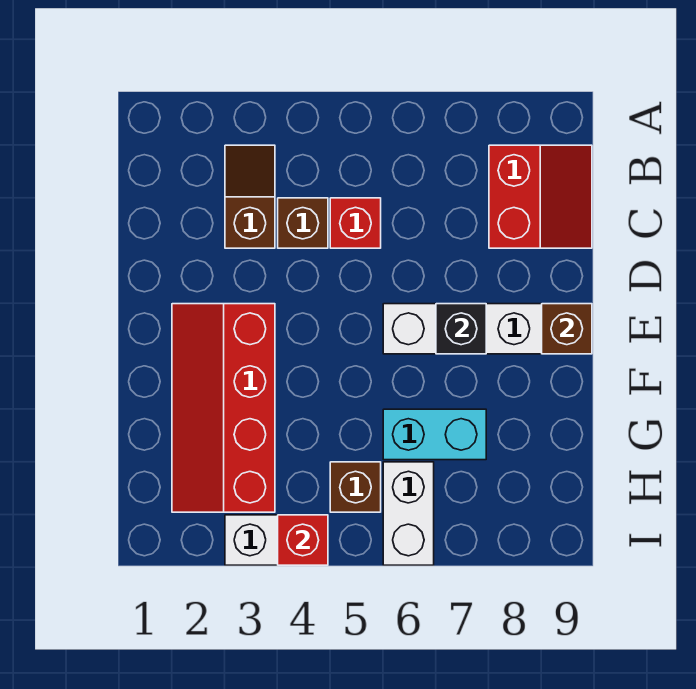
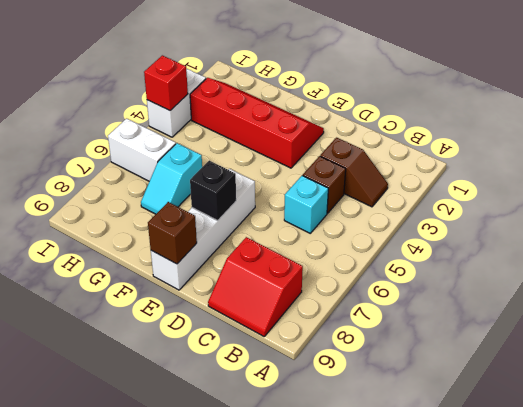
red 1x1 brick [330,198,381,248] -> cyan 1x1 brick [284,176,328,233]
cyan 1x2 brick [383,409,486,460] -> cyan 1x2 slope [141,143,202,214]
brown 1x1 brick [330,462,381,512] -> none

